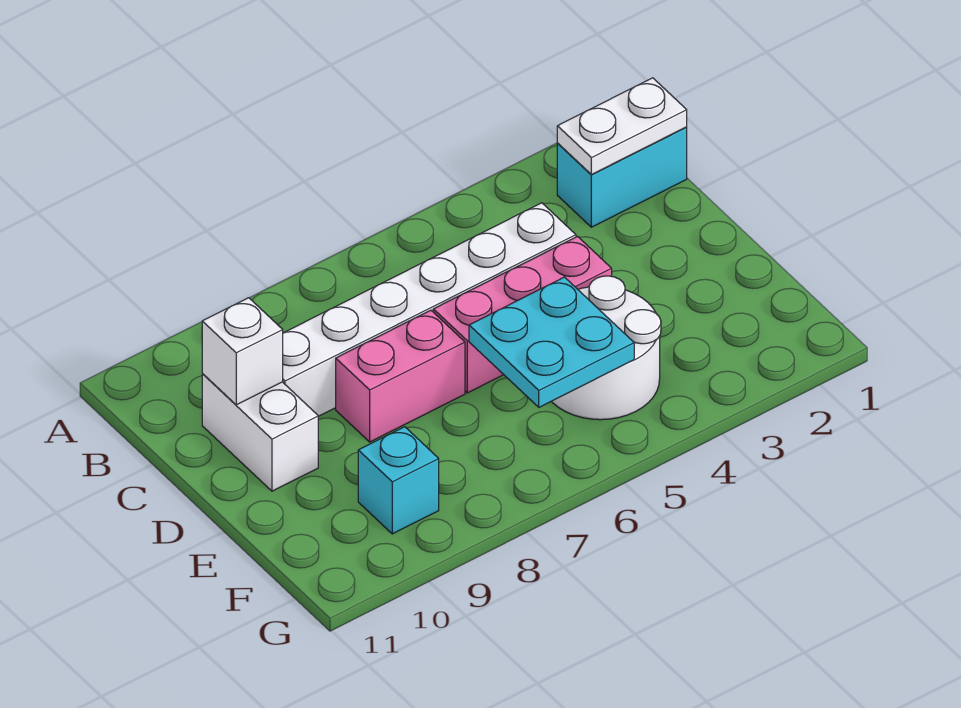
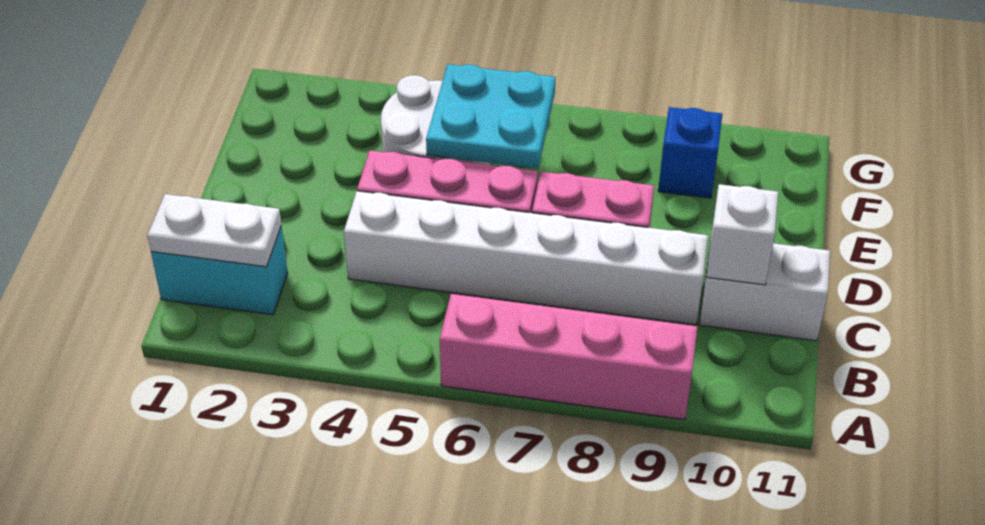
none -> pink 1x4 brick [440,294,697,420]
white 1x2 brick [202,373,318,491] -> white 1x2 brick turned to [699,240,830,341]
cyan 1x1 brick [358,427,439,534] -> blue 1x1 brick [658,107,722,198]

